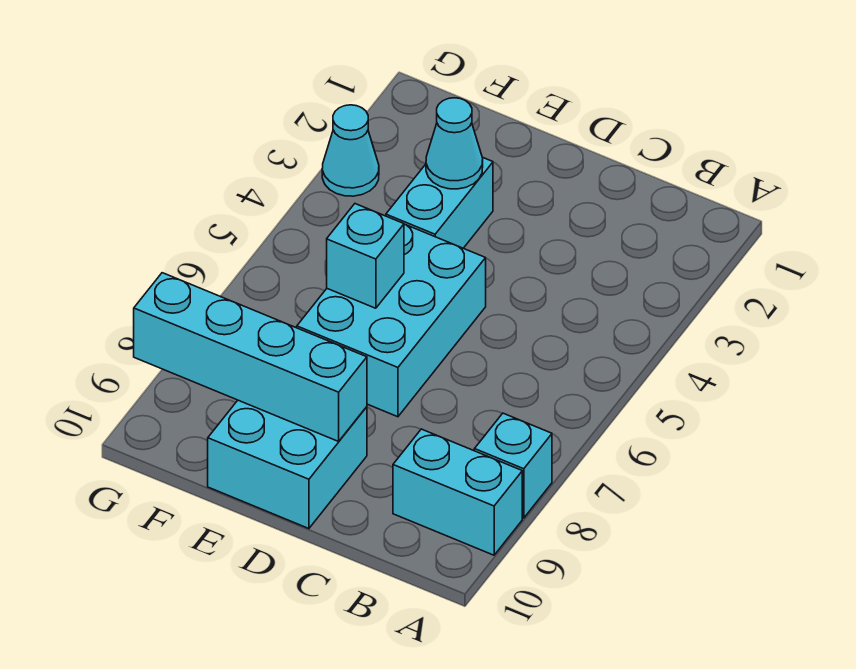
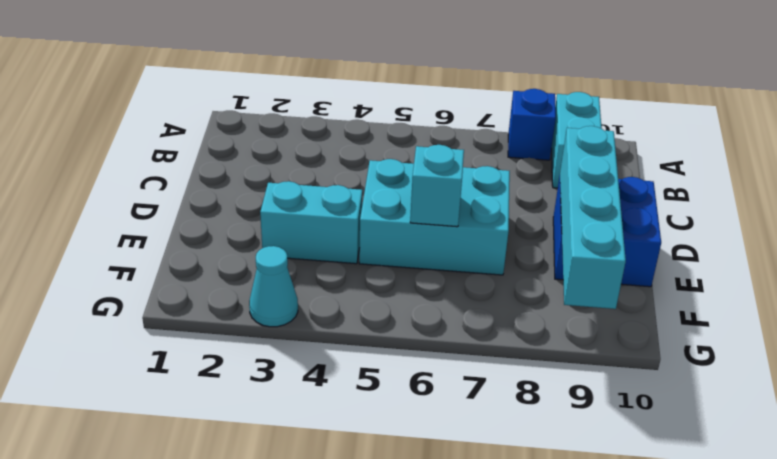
cyan 1x1 brick [474,413,552,518] -> blue 1x1 brick [508,89,556,160]
cyan 2x2 brick [208,400,367,529] -> blue 2x2 brick [553,176,661,287]
cyan 1x1 cone [426,98,483,189] -> none

